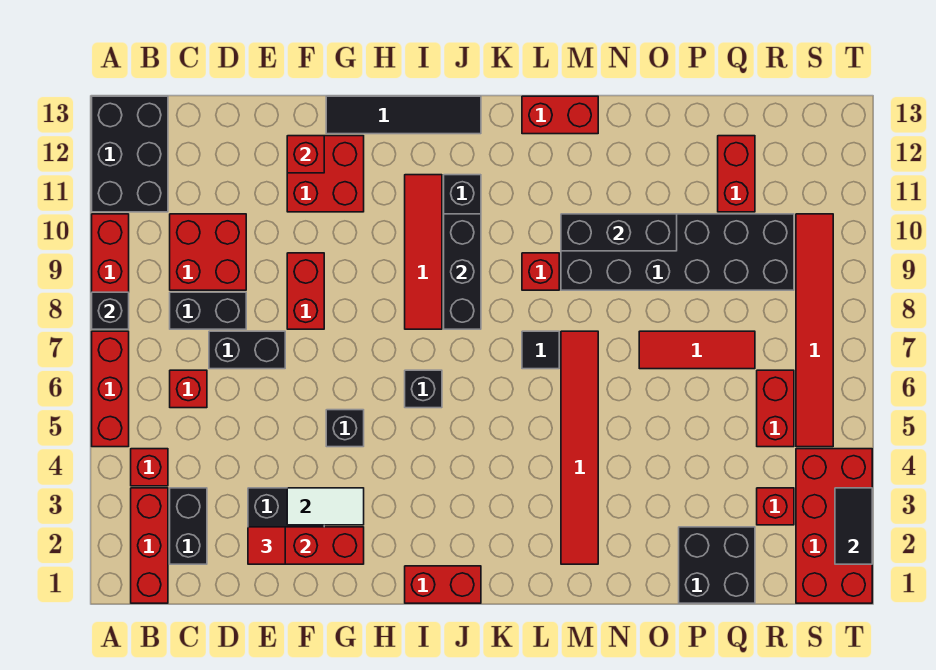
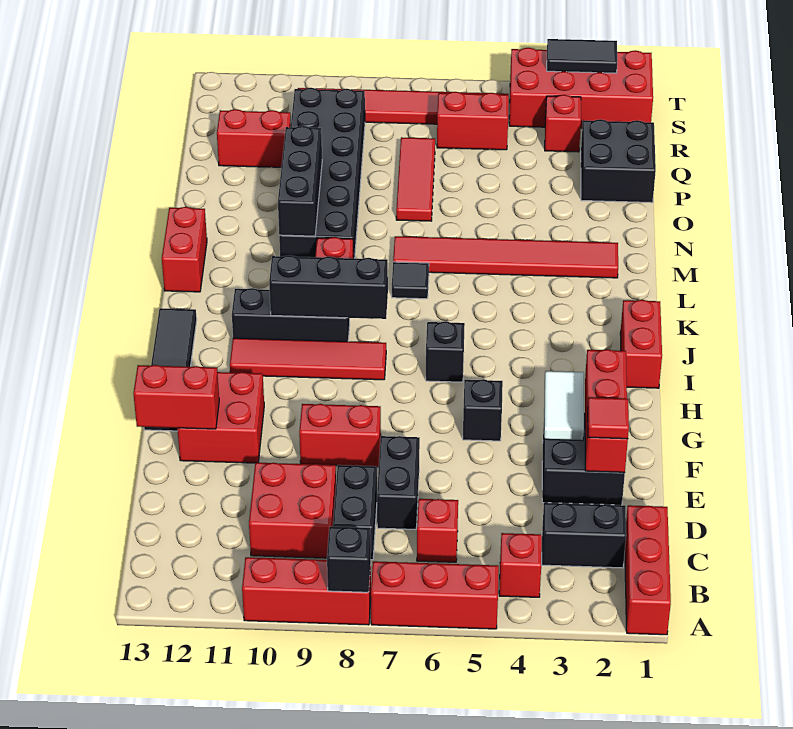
black 2x3 brick [92,96,168,212] -> none
red 1x3 brick [131,488,168,603] -> red 1x3 brick turned to [625,505,671,635]
red 1x1 brick [287,136,324,173] -> red 1x2 brick [133,365,219,429]

